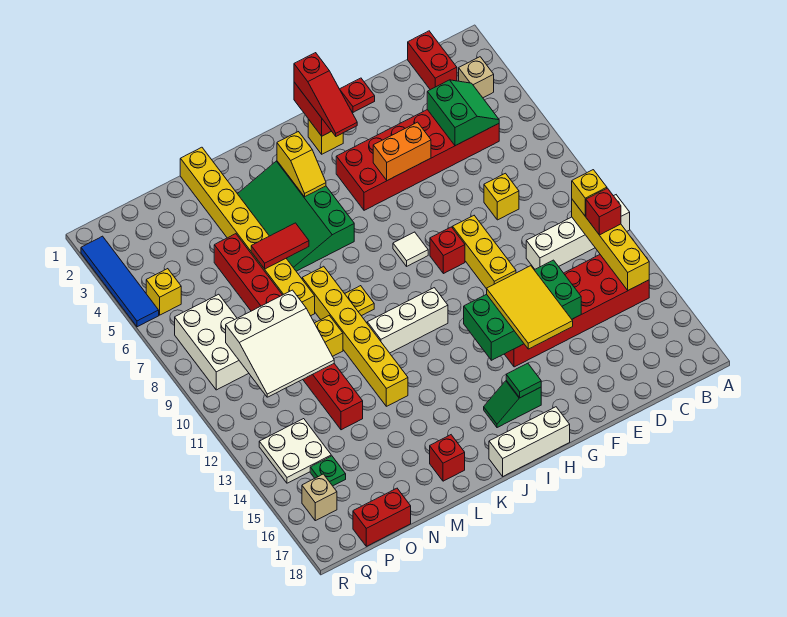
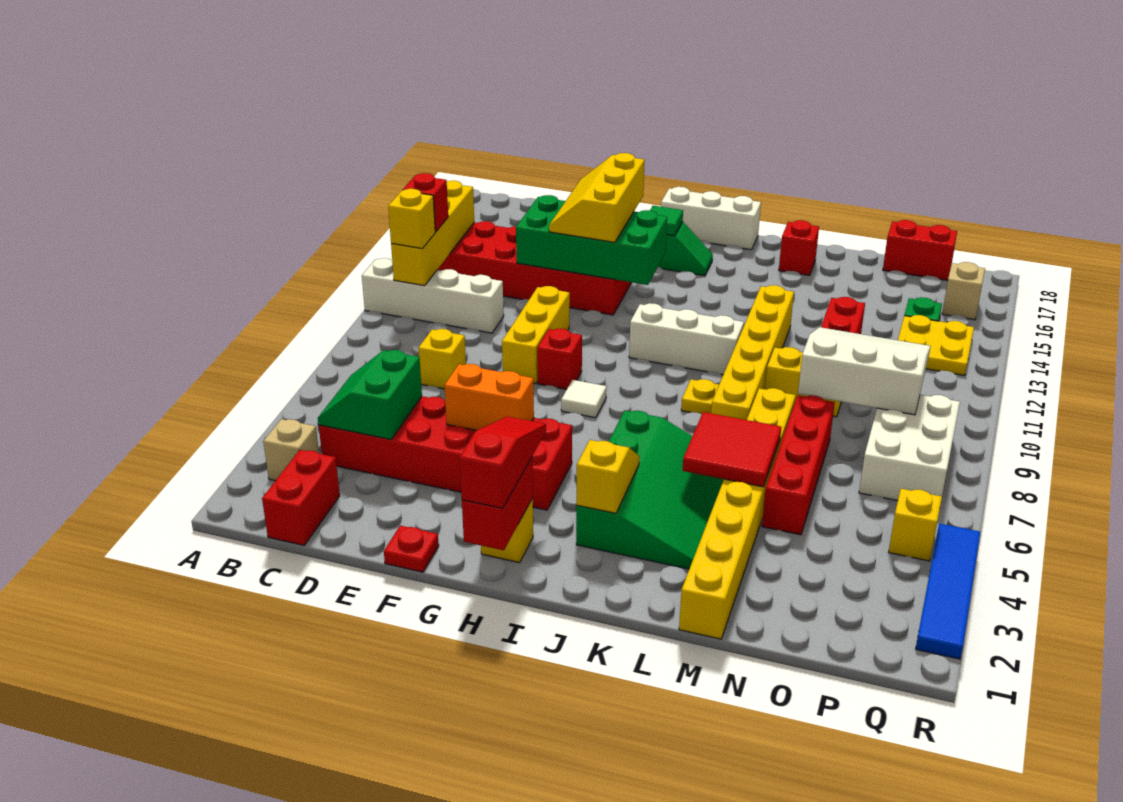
yellow 2x3 tile [487,266,573,349] -> yellow 2x3 slope [549,153,645,242]
red 1x2 tile [251,223,309,269] -> red 2x2 tile [683,412,781,487]
white 2x2 plate [259,419,331,483] -> yellow 2x2 plate [898,315,974,376]

